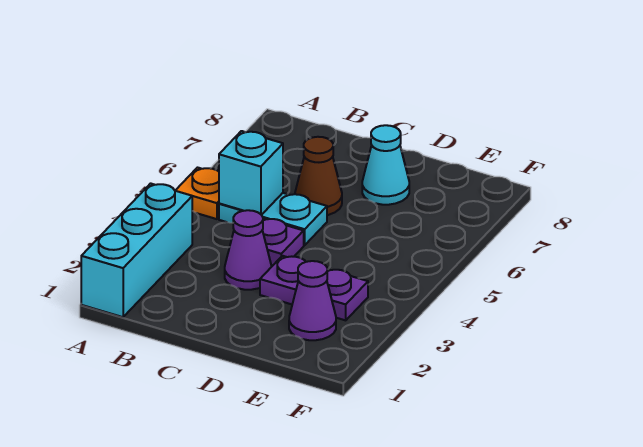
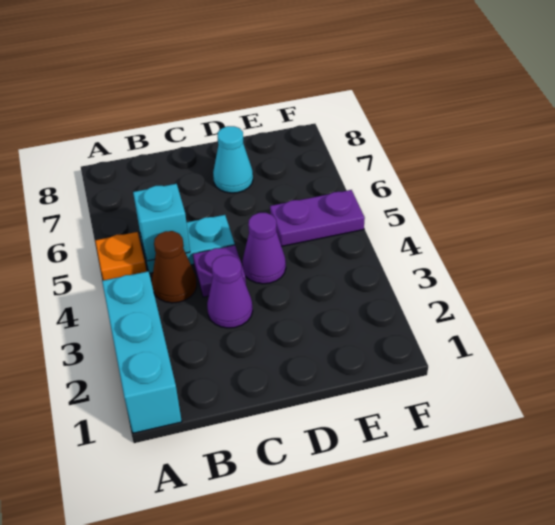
brown 1x1 cone [295,137,342,215] -> brown 1x1 cone moved to [152,231,197,303]
purple 1x2 plate [260,256,368,320] -> purple 1x2 plate moved to [270,190,365,246]
purple 1x1 cone [289,261,336,340] -> purple 1x1 cone moved to [242,213,286,284]

